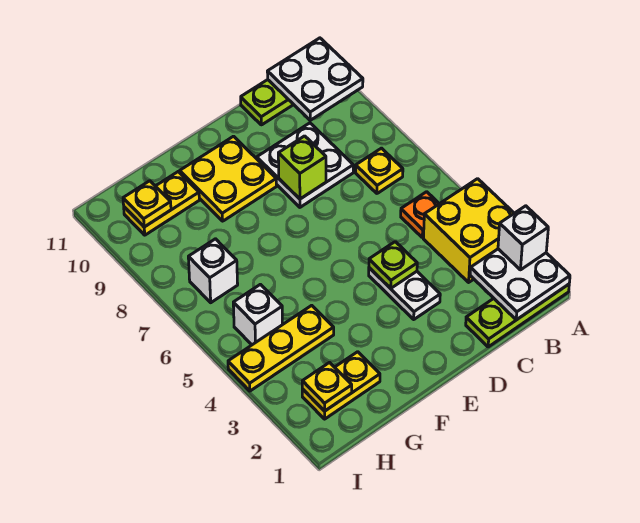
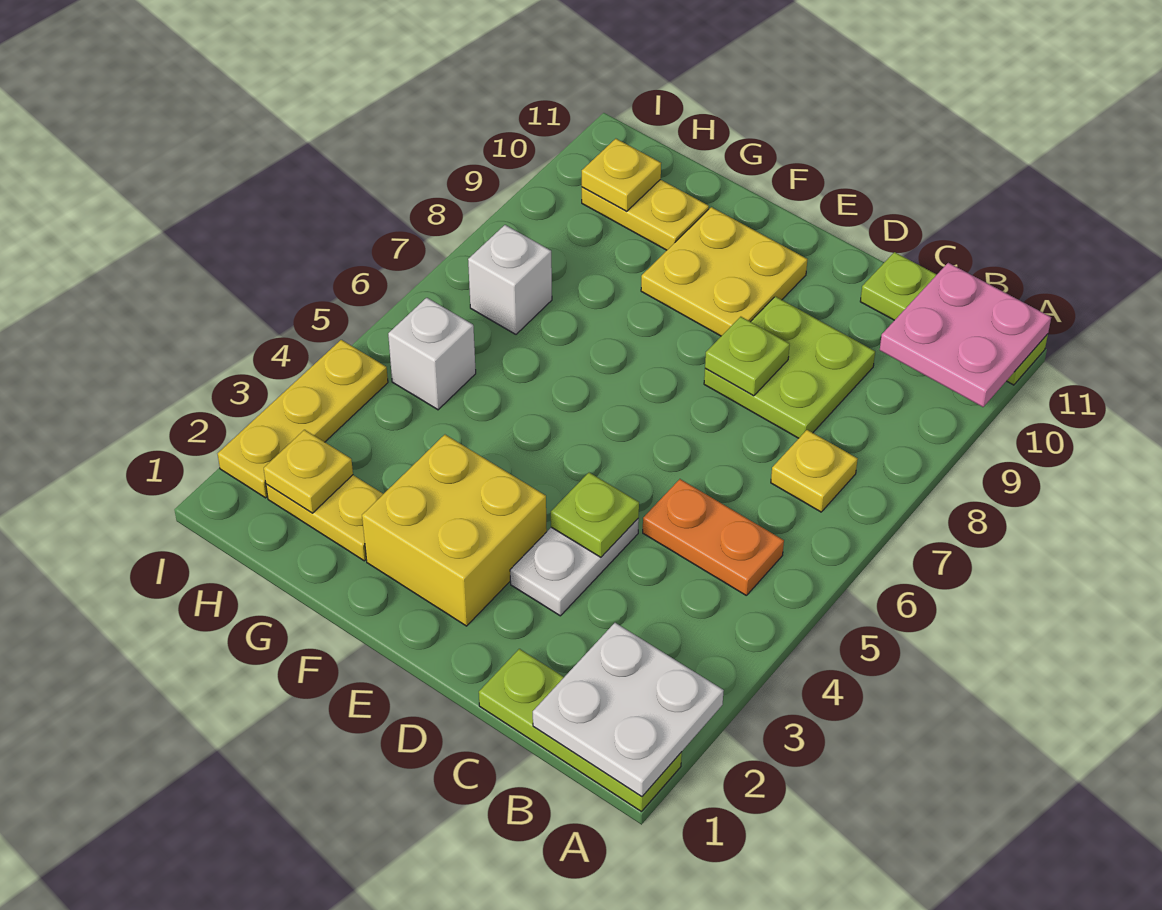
white 1x1 brick [498,206,548,270] -> none
yellow 2x2 brick [423,179,514,282] -> yellow 2x2 brick moved to [362,435,547,626]
white 2x2 plate [267,38,363,120] -> pink 2x2 plate [880,263,1051,407]
orange 1x1 plate [401,192,439,238] -> orange 1x2 plate [643,479,784,596]
white 2x2 plate [257,123,353,207] -> lime 2x2 plate [704,296,875,438]
lime 1x1 brick [278,136,326,199] -> lime 1x1 plate [705,317,790,396]
yellow 1x3 plate [228,305,334,391] -> yellow 1x3 plate turned to [218,340,388,498]

